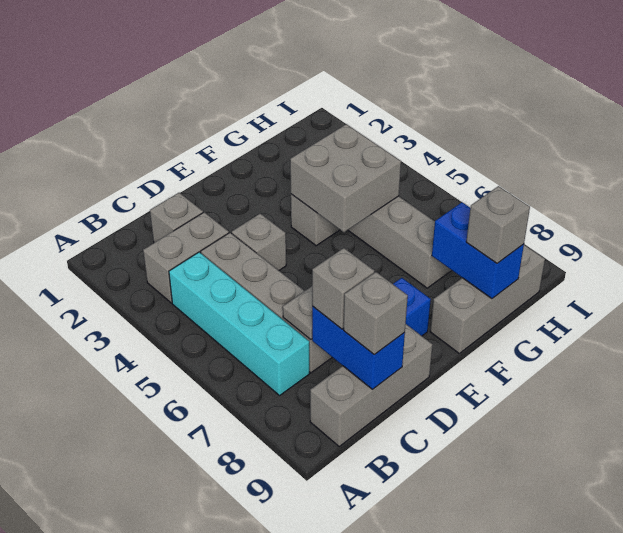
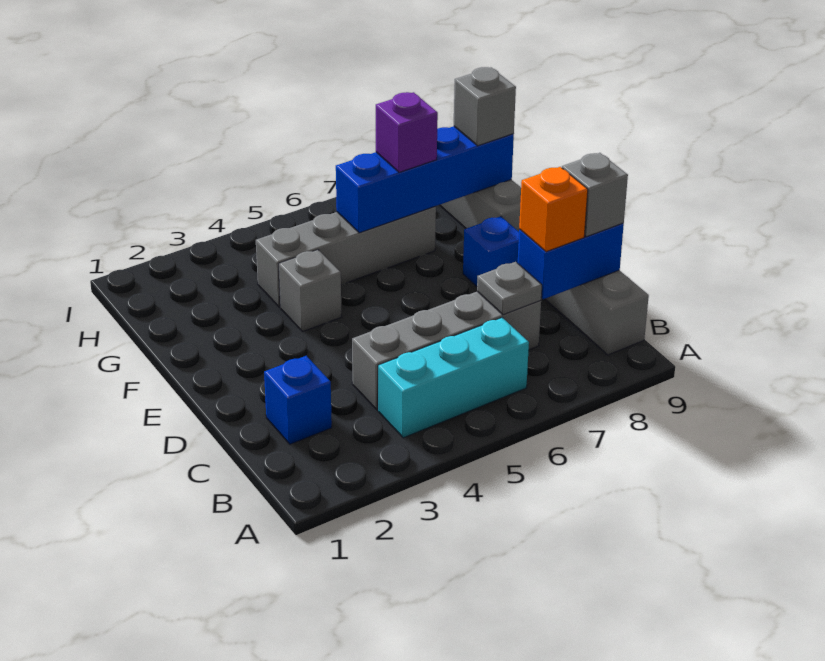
grey 1x2 brick [143,212,229,303] -> none
cyan 1x4 brick [169,252,309,395] -> cyan 1x3 brick [378,318,529,438]
grey 1x1 brick [150,193,203,243] -> blue 1x1 brick [264,356,332,444]
grey 1x1 brick [312,248,374,329] -> orange 1x1 brick [519,167,588,252]
grey 1x1 brick [232,213,286,270] -> none
grey 2x2 brick [290,124,401,232] -> none
none -> purple 1x1 brick [376,92,438,172]
blue 1x2 brick [432,202,524,299] -> blue 1x4 brick [336,126,514,233]

